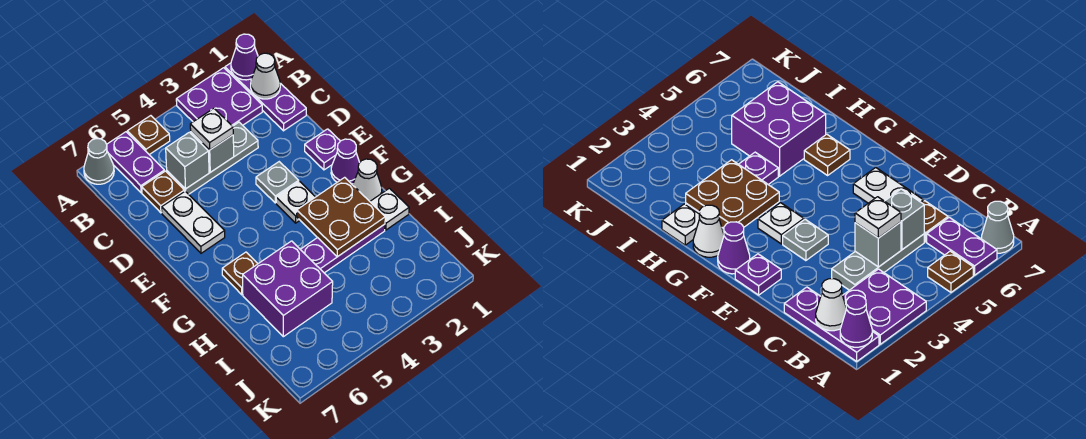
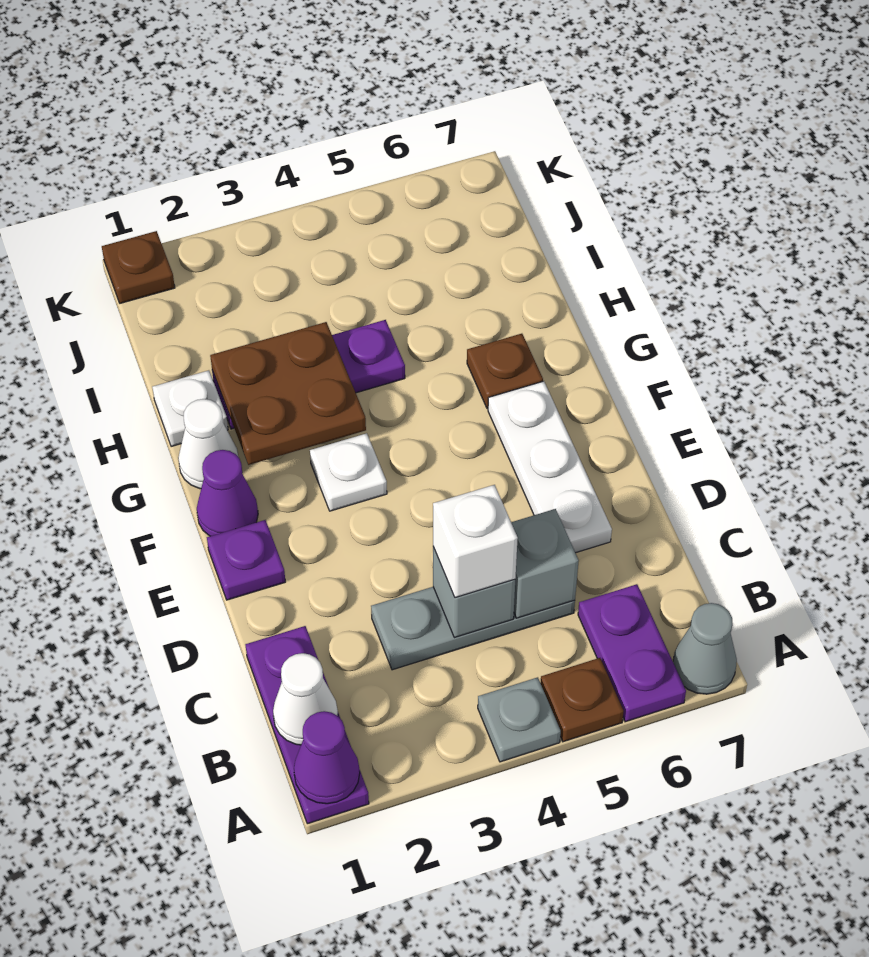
purple 2x2 plate [176,68,262,126] -> none
white 1x1 plate [190,109,233,150] -> white 1x1 brick [433,485,518,598]
brown 1x1 plate [142,171,184,213] -> brown 1x1 plate moved to [102,231,175,303]
white 1x2 plate [162,191,225,253] -> white 1x3 plate [488,381,612,553]
grey 1x1 plate [256,162,299,203] -> grey 1x1 plate moved to [478,677,561,762]
purple 2x2 brick [243,241,333,337] -> none

